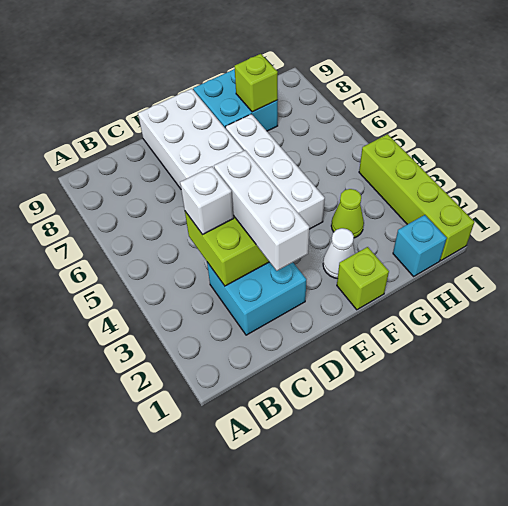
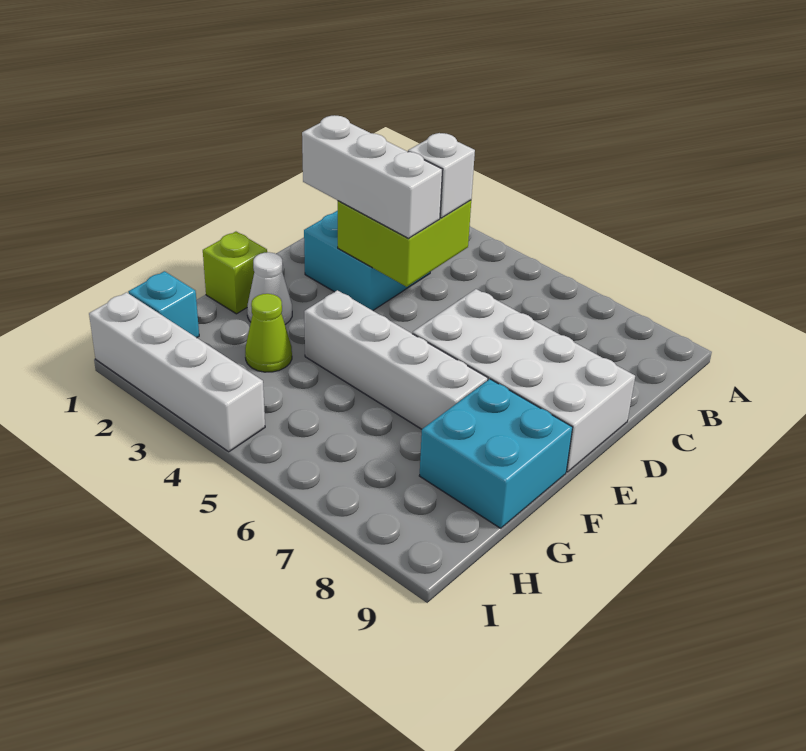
lime 1x1 brick [234,54,278,112] -> none
lime 1x4 brick [359,134,474,260] -> white 1x4 brick [89,292,265,452]

